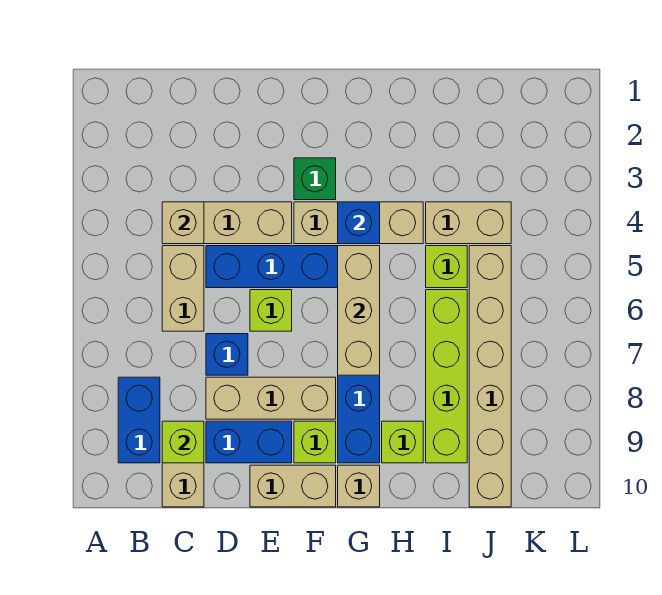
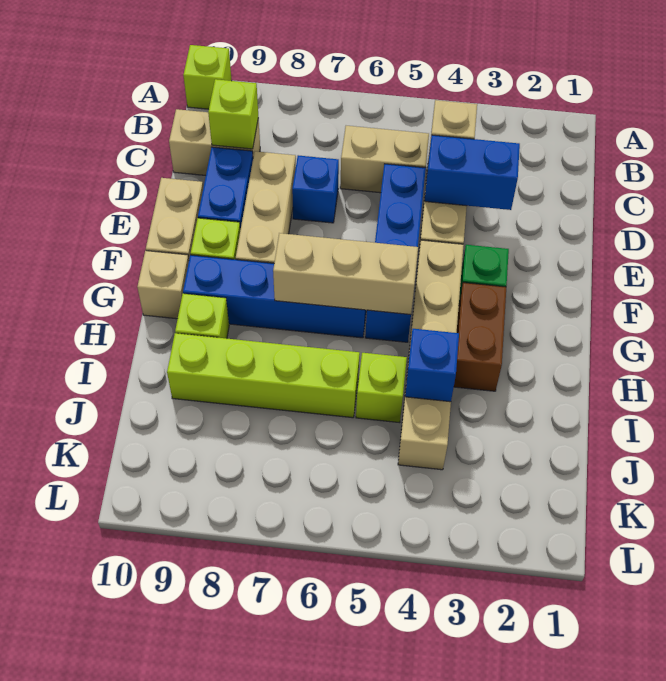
blue 1x2 brick [118,377,160,463] -> blue 1x2 brick moved to [425,135,520,210]
lime 1x1 brick [250,290,292,331] -> lime 1x1 brick moved to [183,45,232,109]
none -> brown 1x2 brick [454,283,506,391]
blue 1x1 brick [338,202,380,244] -> blue 1x1 brick moved to [405,329,459,402]
tan 1x6 brick [469,246,511,507] -> none

